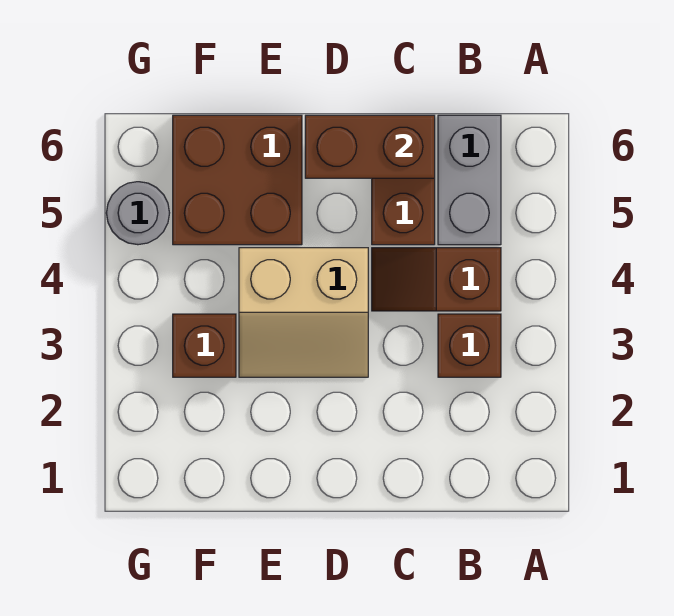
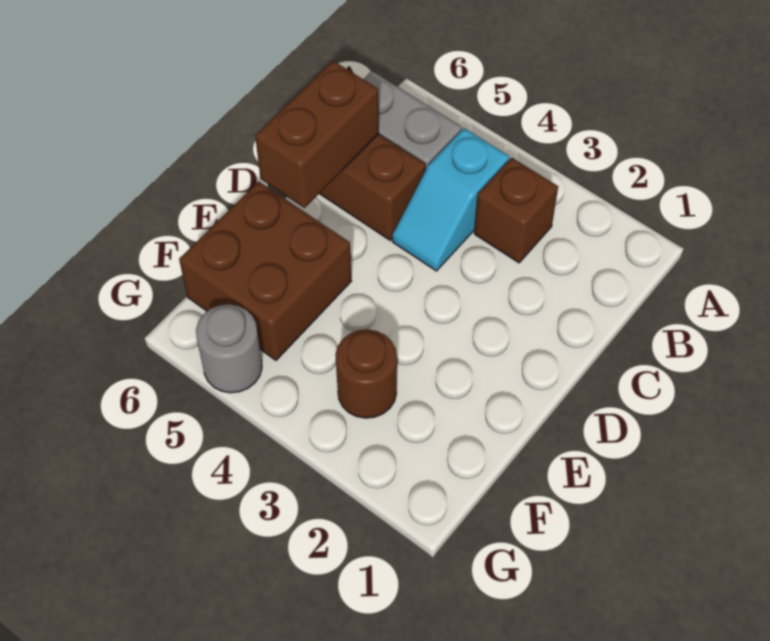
brown 1x2 slope [372,248,501,311] -> cyan 1x2 slope [392,128,509,271]
tan 2x2 slope [239,248,368,377] -> none
brown 1x1 brick [173,314,236,377] -> brown 1x1 round brick [335,329,397,418]

